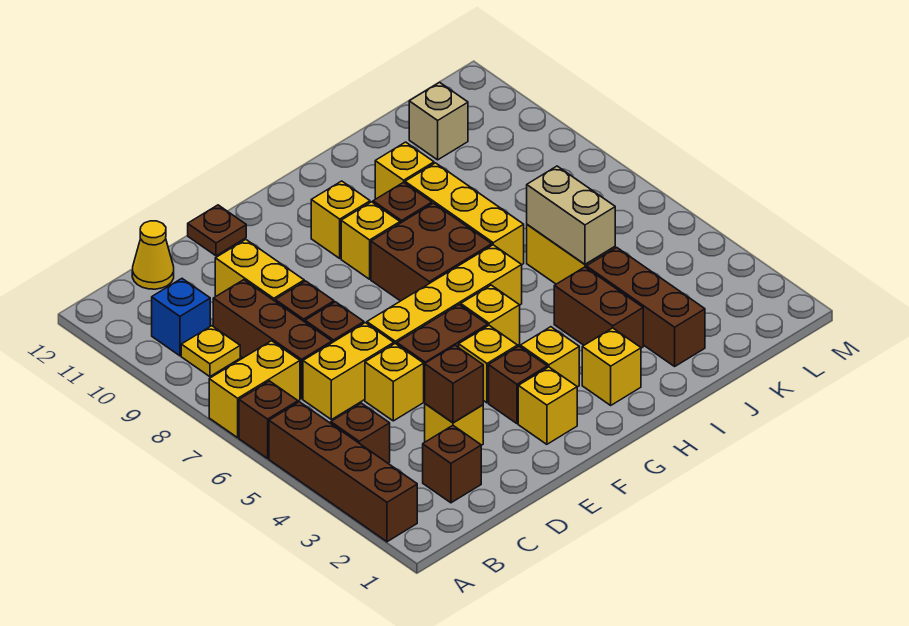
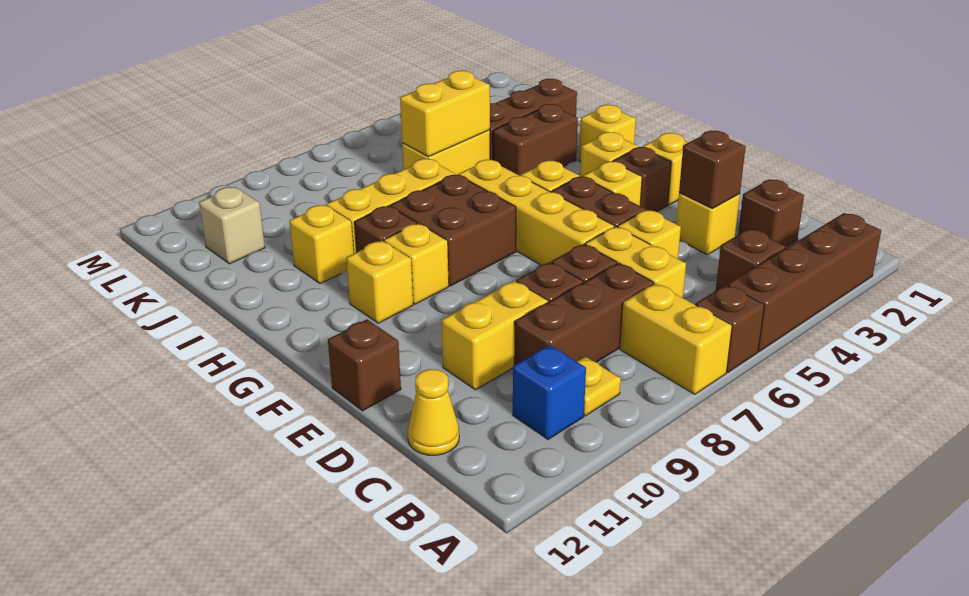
brown 1x1 plate [188,205,246,256] -> brown 1x1 brick [328,319,401,411]
tan 1x2 brick [527,166,615,264] -> yellow 1x2 brick [400,71,490,157]

